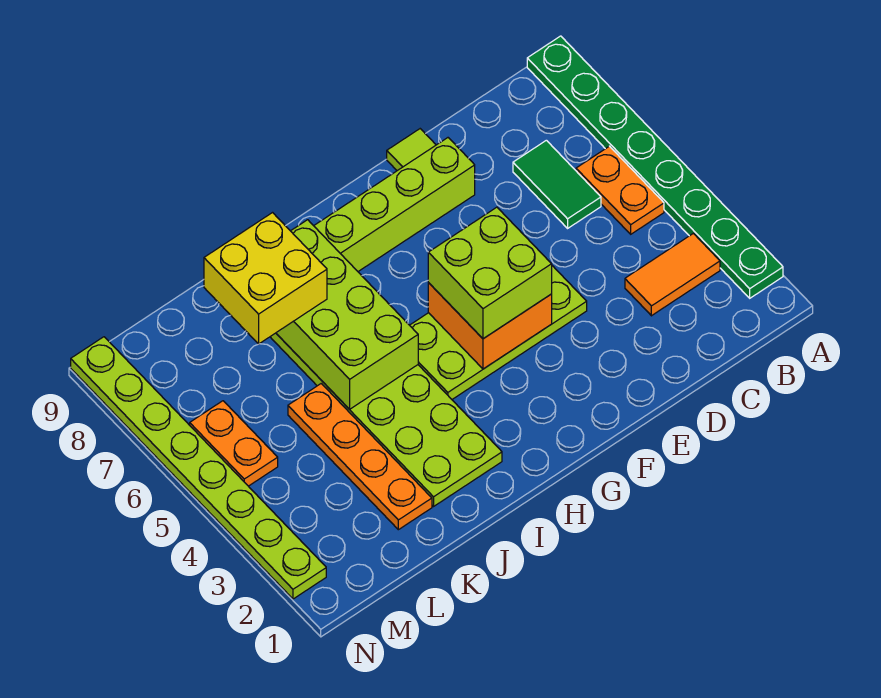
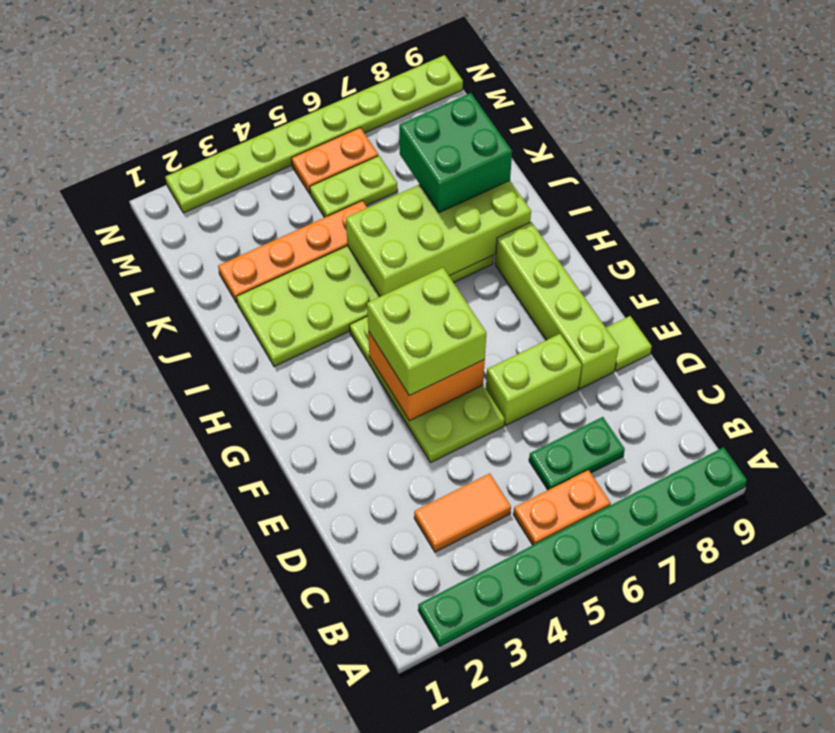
orange 1x2 tile [625,233,720,316] -> orange 1x2 tile turned to [414,473,511,552]
green 1x2 tile [513,140,601,228] -> green 1x2 plate [529,417,625,490]
none -> lime 1x2 brick [486,334,582,425]
yellow 2x2 brick [204,213,327,344] -> green 2x2 brick [399,93,512,213]
none -> lime 1x2 plate [310,156,398,217]

